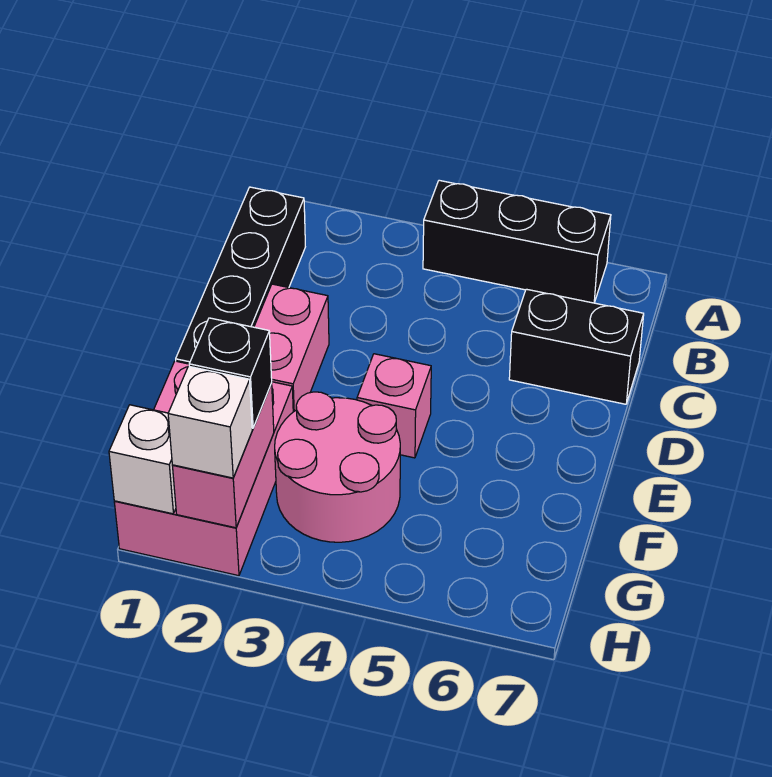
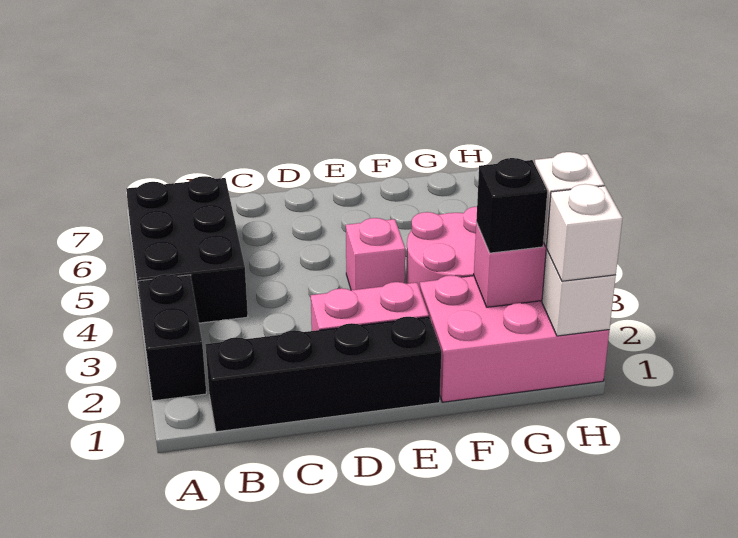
black 1x3 brick [423,180,611,303] -> black 2x3 brick [126,176,248,323]
black 1x2 brick [509,289,644,404] -> black 1x2 brick moved to [138,274,206,401]
none -> white 1x1 brick [546,184,622,281]

